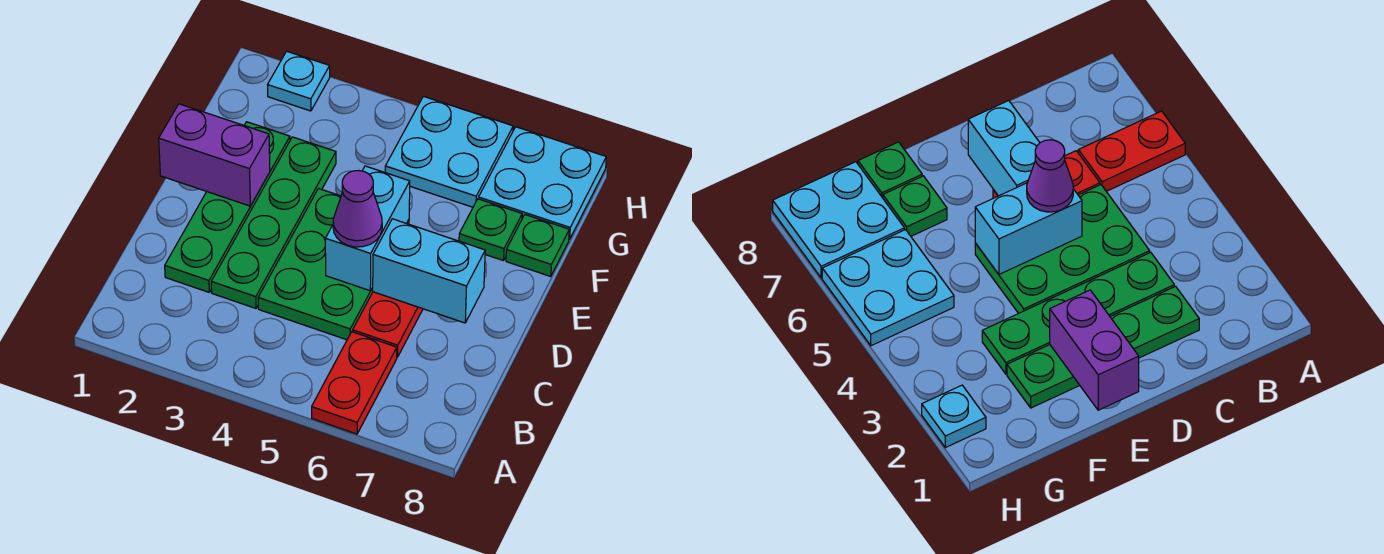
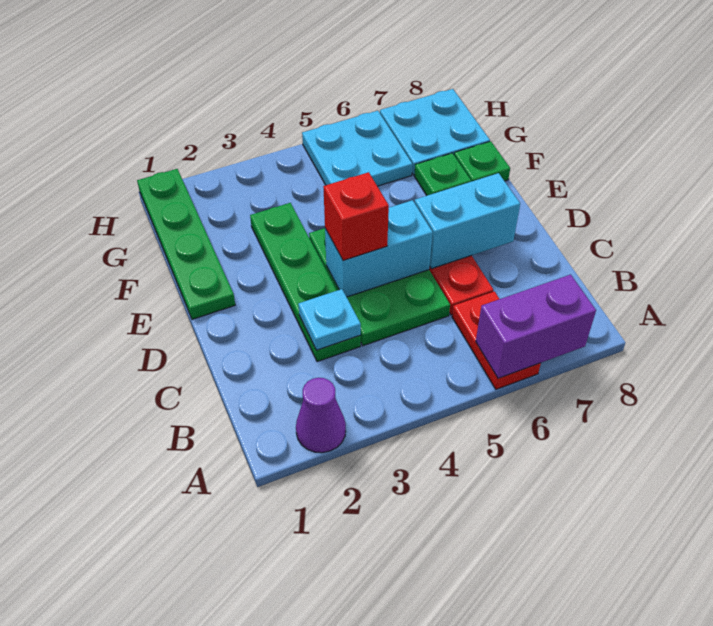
green 1x4 plate [165,122,290,292] -> green 1x4 plate moved to [137,169,235,319]
none -> red 1x1 brick [323,172,389,261]
cyan 1x2 brick [325,166,410,291] -> cyan 1x2 brick turned to [325,200,433,297]
purple 1x1 cone [333,170,382,247] -> purple 1x1 cone moved to [296,378,346,453]
purple 1x2 brick [159,104,270,206] -> purple 1x2 brick moved to [476,275,596,378]
cyan 1x1 plate [268,51,330,111] -> cyan 1x1 plate moved to [298,289,361,350]

